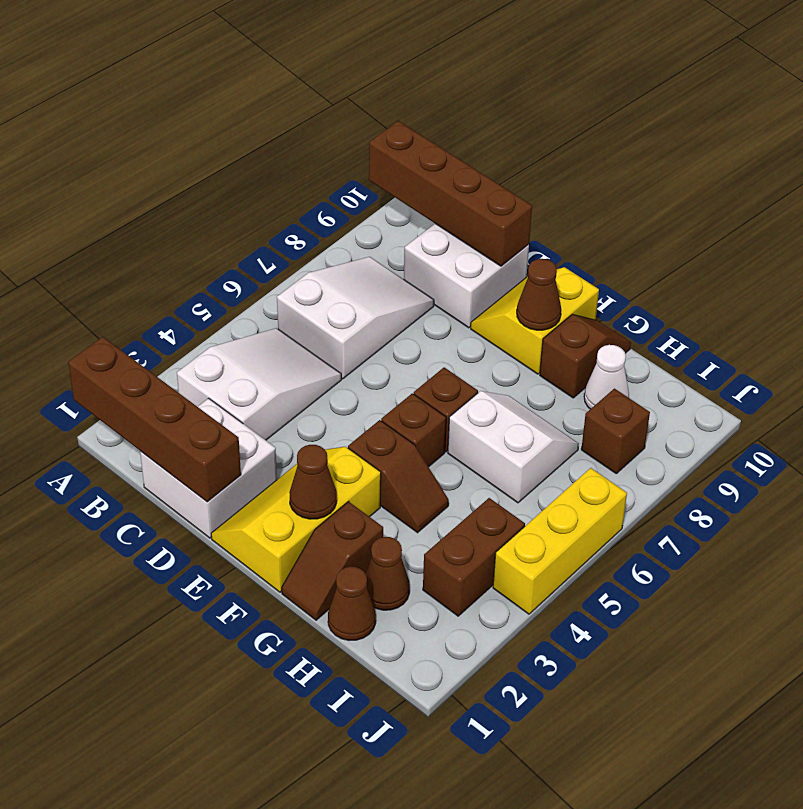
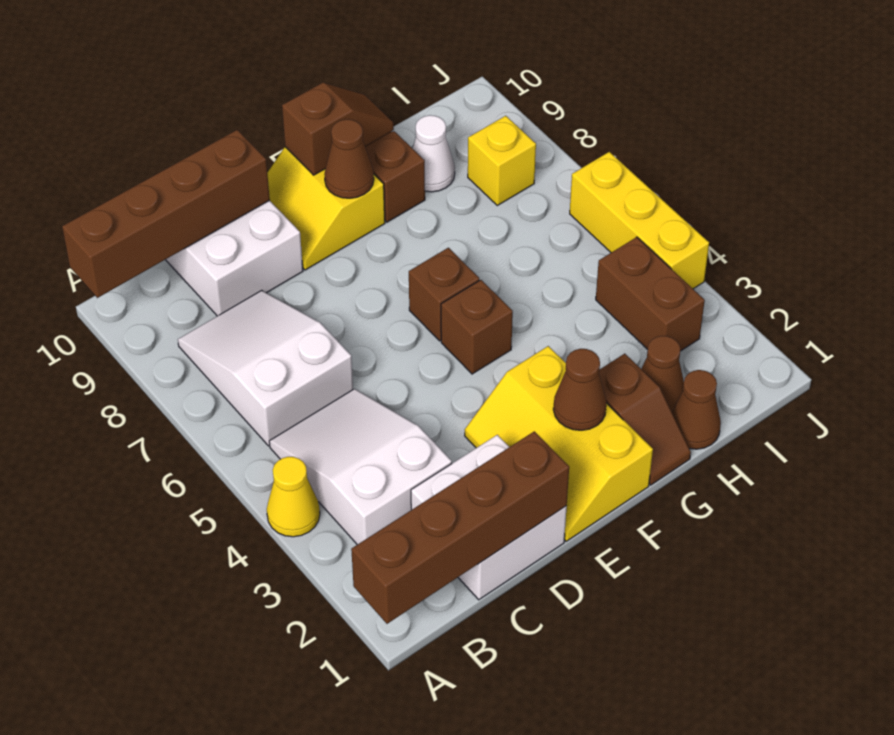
none -> yellow 1x1 cone [267,457,320,537]
brown 1x2 slope [348,420,449,533] -> brown 1x2 slope moved to [282,83,394,175]
white 2x2 slope [448,391,579,503] -> none
brown 1x1 brick [581,389,650,474] -> yellow 1x1 brick [468,116,536,205]

